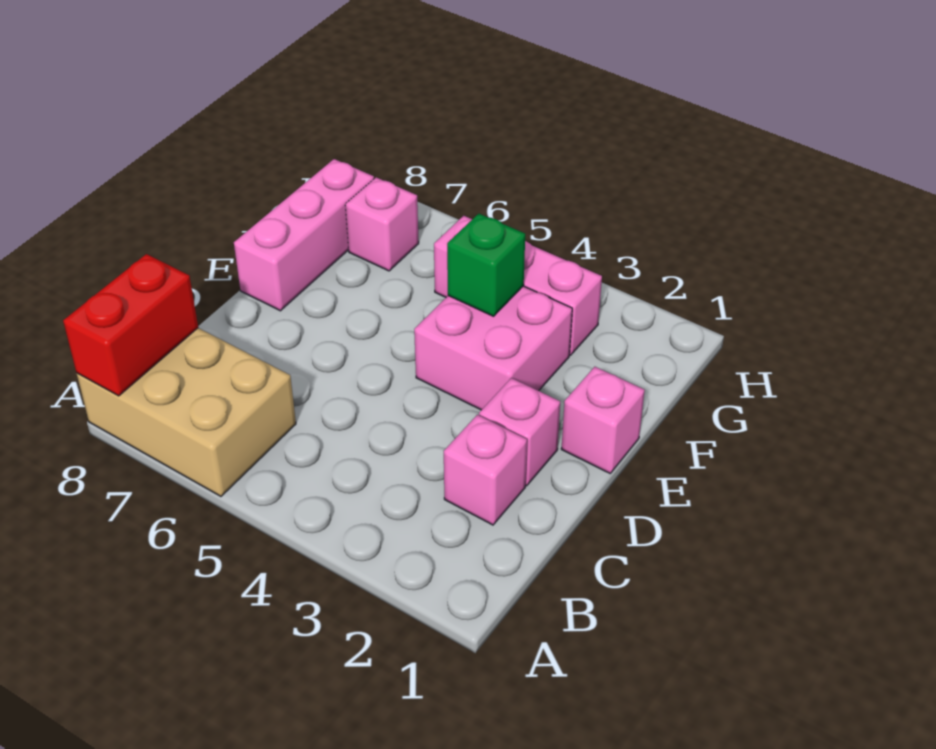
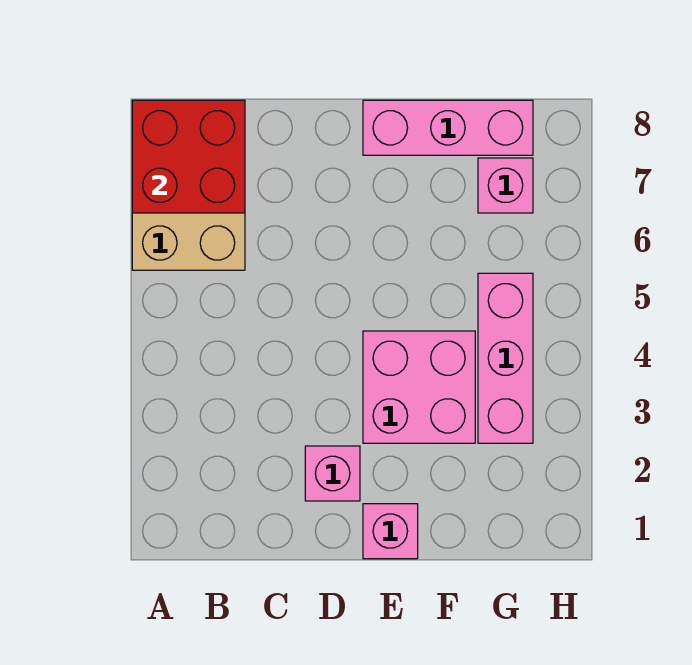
red 1x2 brick [63,254,198,396] -> red 2x2 brick [132,100,245,213]
pink 1x1 brick [444,415,527,525] -> none
green 1x1 brick [447,214,525,316] -> none

